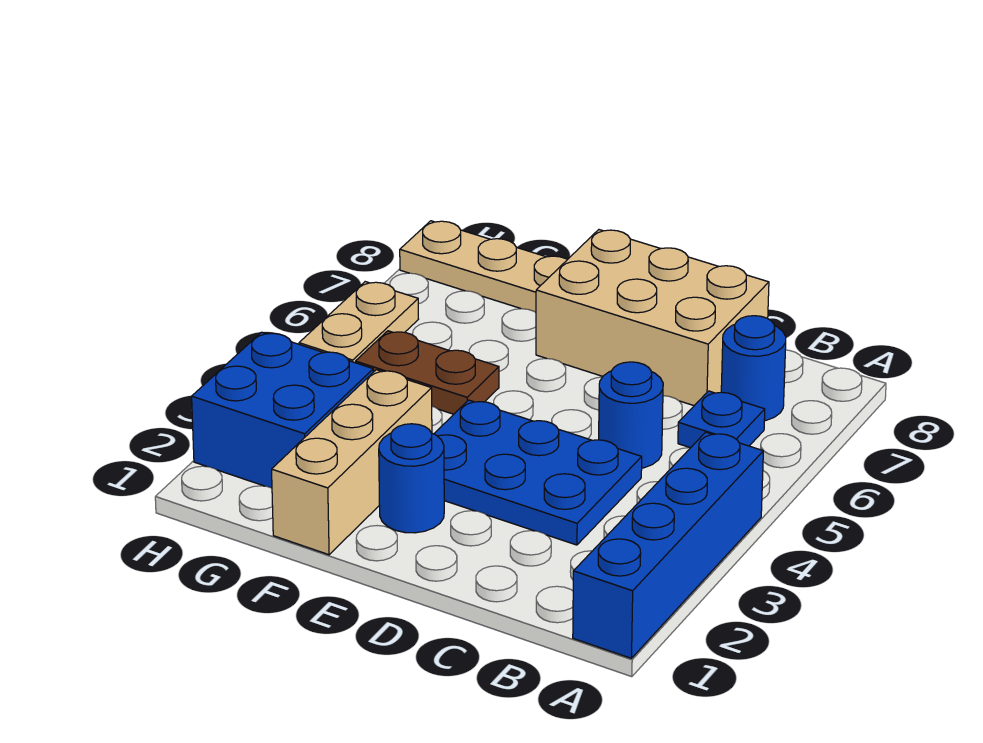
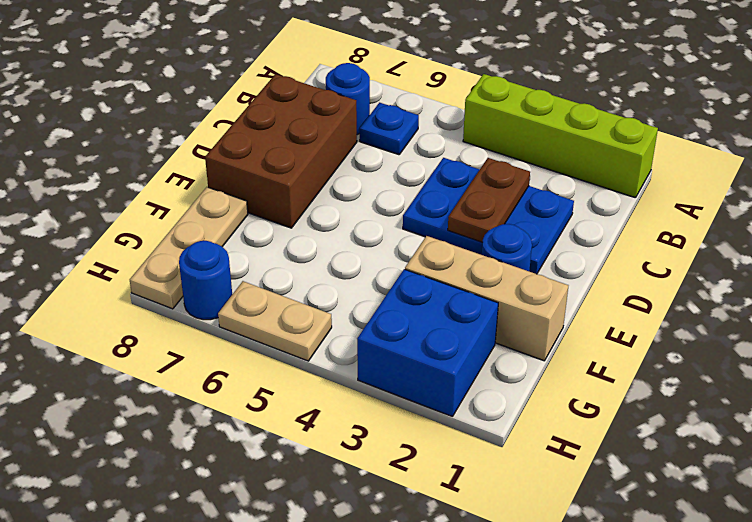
blue 1x4 brick [573,432,763,658] -> lime 1x4 brick [463,74,658,198]
blue 2x3 plate [434,400,642,545] -> blue 2x3 plate turned to [403,158,574,274]
blue 1x1 round brick [599,362,663,468] -> blue 1x1 round brick moved to [179,241,232,320]
tan 2x3 brick [536,230,769,406] -> brown 2x3 brick [205,74,357,228]
brown 1x2 plate [356,331,499,414] -> brown 1x2 plate moved to [448,158,530,242]

